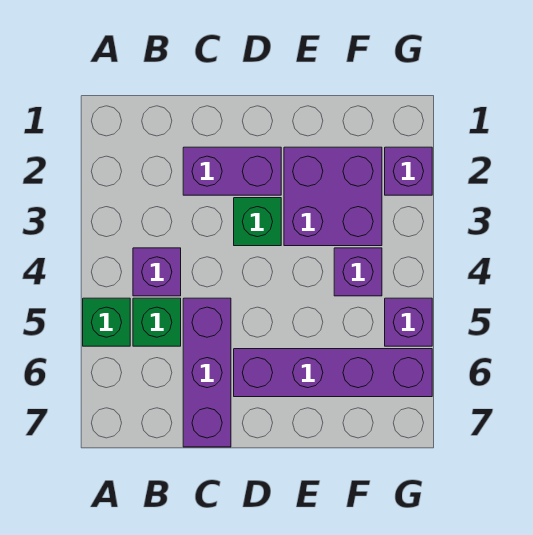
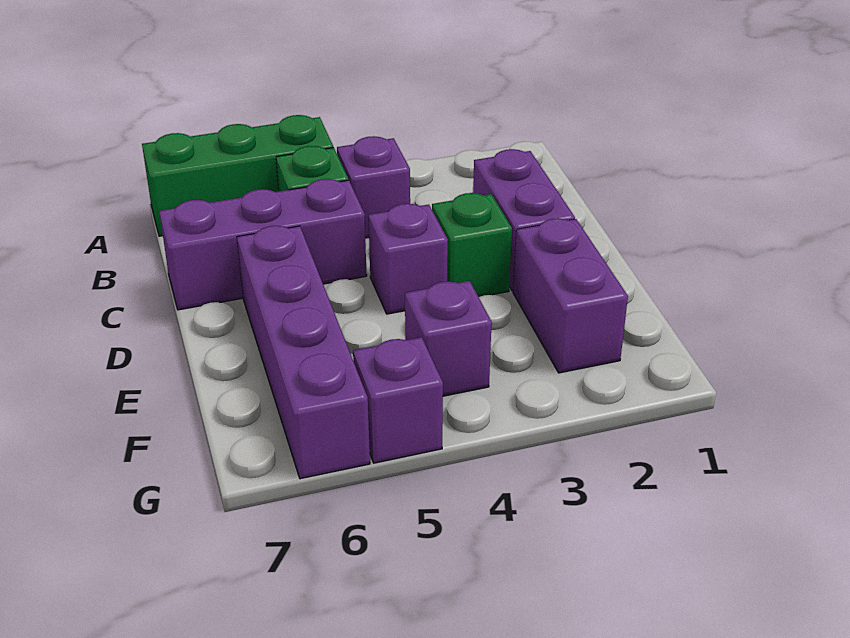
green 1x1 brick [83,298,130,346] -> green 1x3 brick [142,115,333,236]
purple 2x2 brick [284,147,382,246] -> purple 1x2 brick [513,218,628,373]
purple 1x1 brick [385,147,432,195] -> purple 1x1 brick moved to [368,204,448,314]

